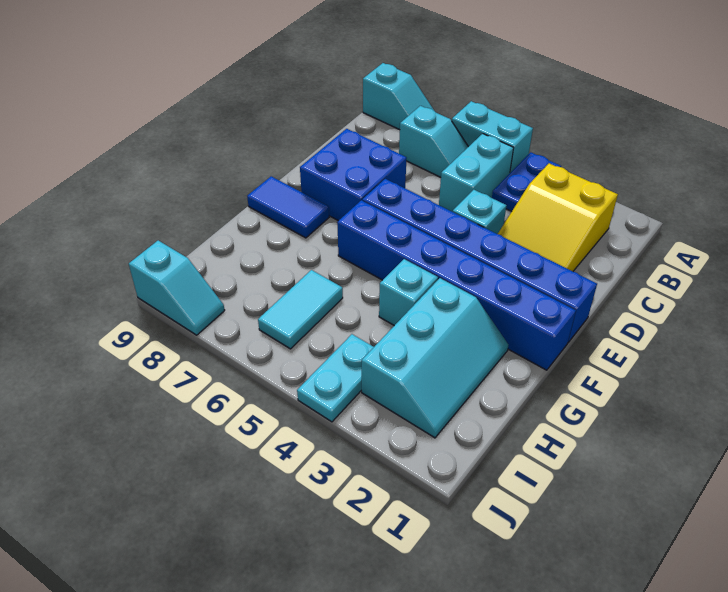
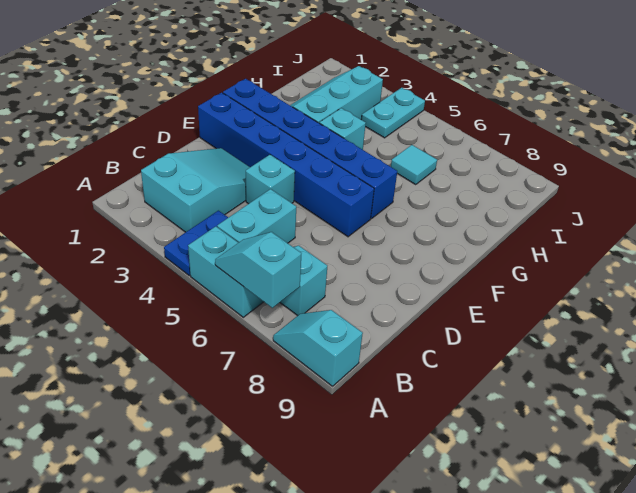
yellow 2x3 slope [498,163,618,271] -> cyan 2x3 slope [141,148,250,232]
blue 2x2 brick [300,129,407,221] -> none
blue 1x2 tile [247,176,329,238] -> none
cyan 1x2 tile [258,270,343,349] -> cyan 1x1 tile [391,145,437,184]
cyan 1x2 slope [129,240,225,335] -> cyan 1x2 slope moved to [215,232,301,308]

